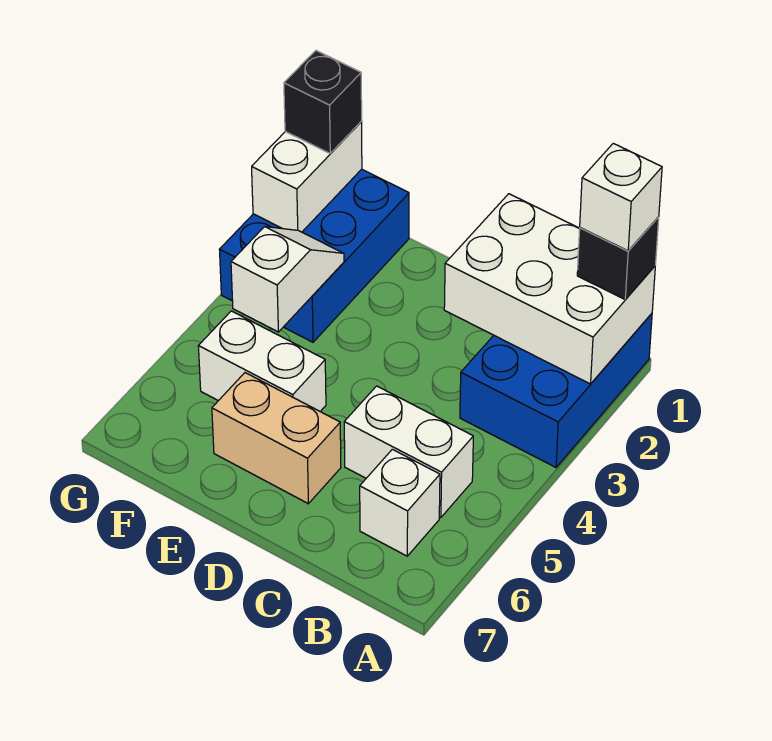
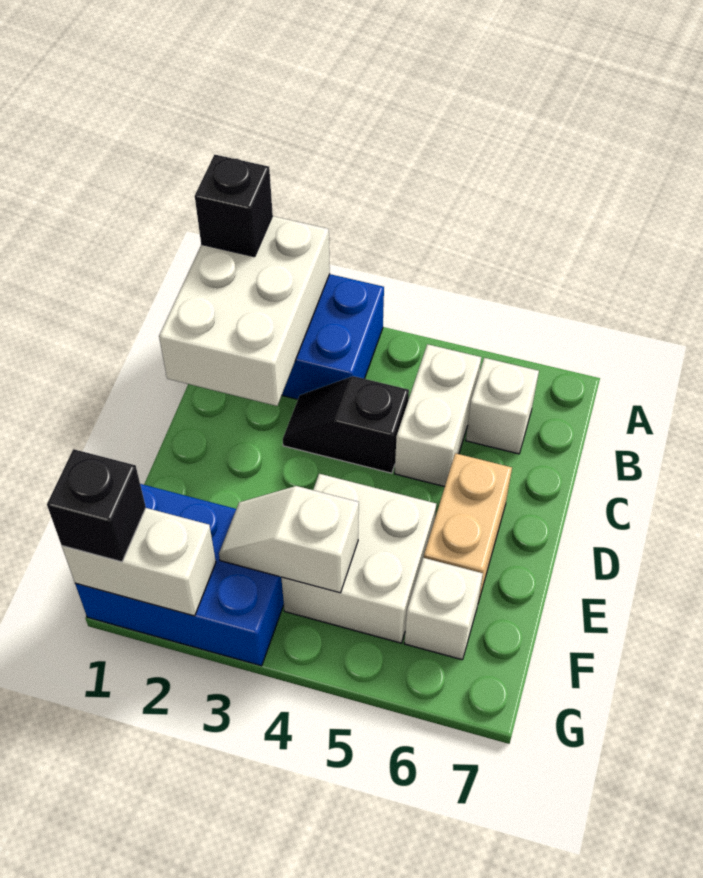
white 1x1 brick [580,143,662,251] -> white 1x1 brick moved to [404,558,483,660]
none -> black 1x2 slope [283,376,409,473]
white 1x2 brick [198,311,326,411] -> white 2x2 brick [281,474,436,643]

